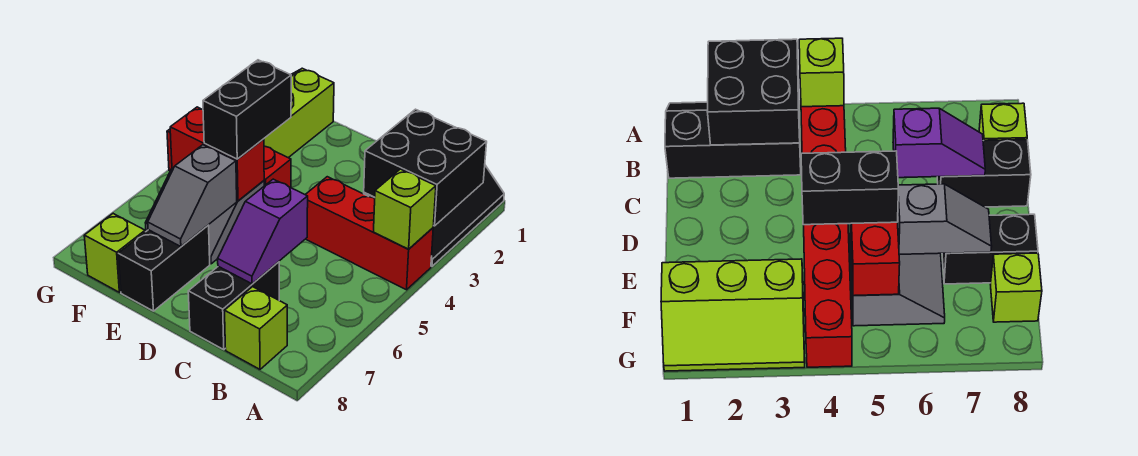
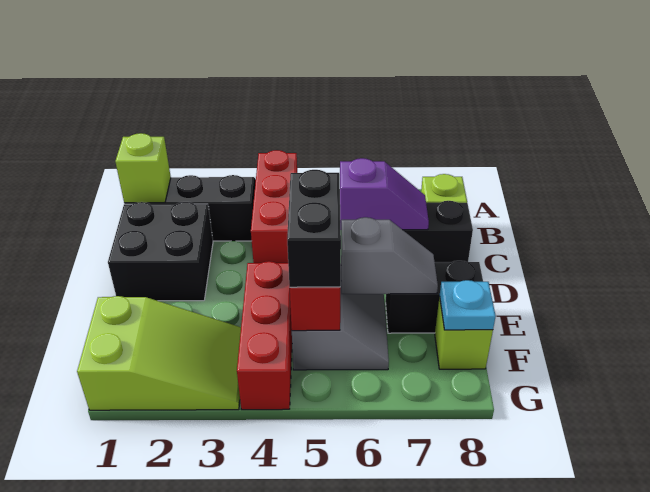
black 2x2 brick [364,109,487,226] -> black 2x2 brick moved to [108,202,213,301]
lime 1x1 brick [374,169,436,249] -> lime 1x1 brick moved to [115,133,171,203]
black 1x2 brick [203,60,291,159] -> black 1x2 brick turned to [287,170,341,287]
lime 2x3 slope [264,68,334,158] -> lime 2x3 slope turned to [77,296,241,410]
none -> cyan 1x1 plate [440,280,496,330]

